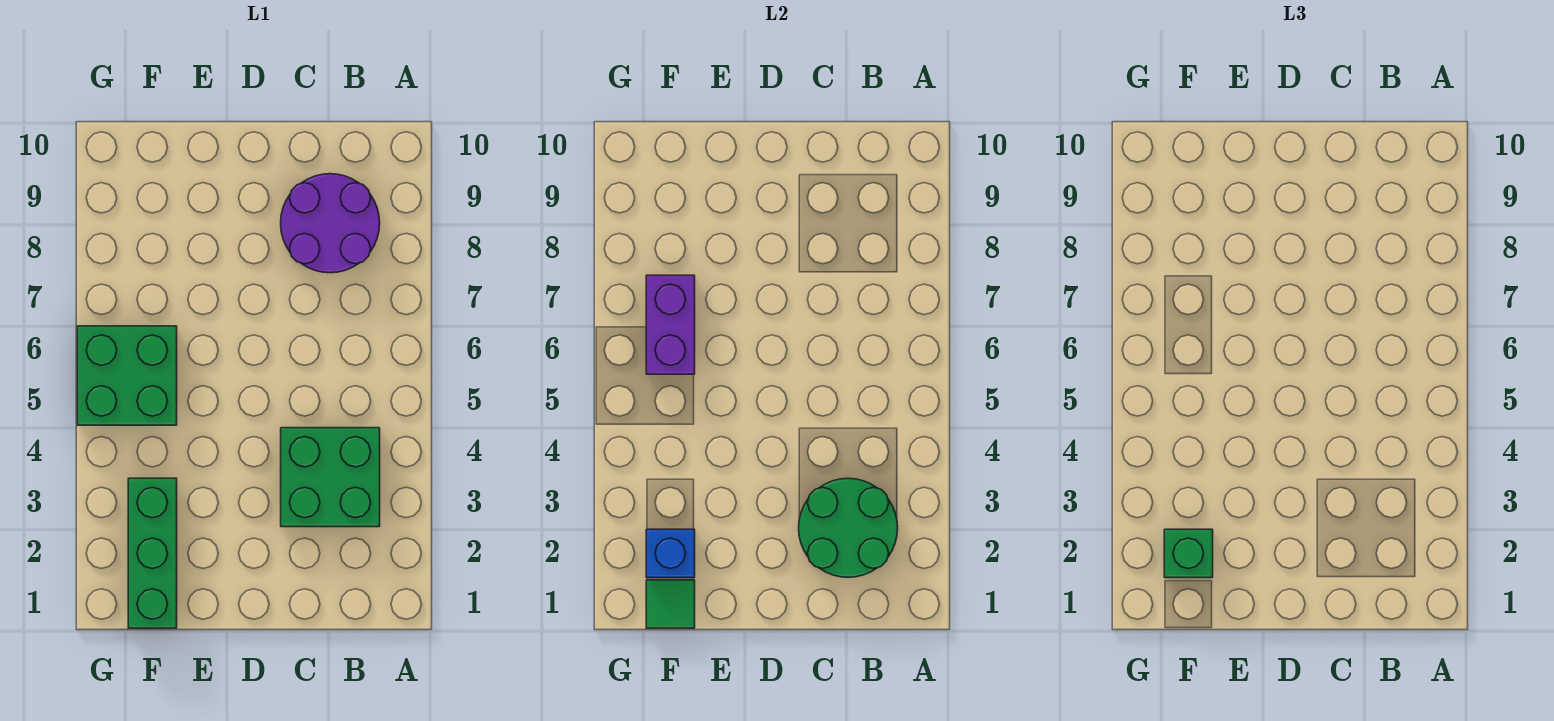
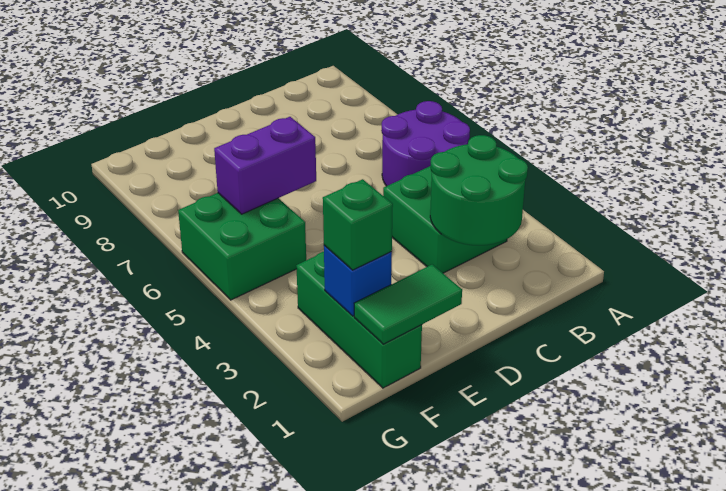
purple 2x2 round brick [281,174,380,273] -> purple 2x2 round brick moved to [381,101,470,186]
green 1x1 tile [646,580,695,628] -> green 1x2 tile [354,265,462,344]
purple 1x2 brick [646,275,695,374] -> purple 1x2 brick turned to [214,117,316,214]

